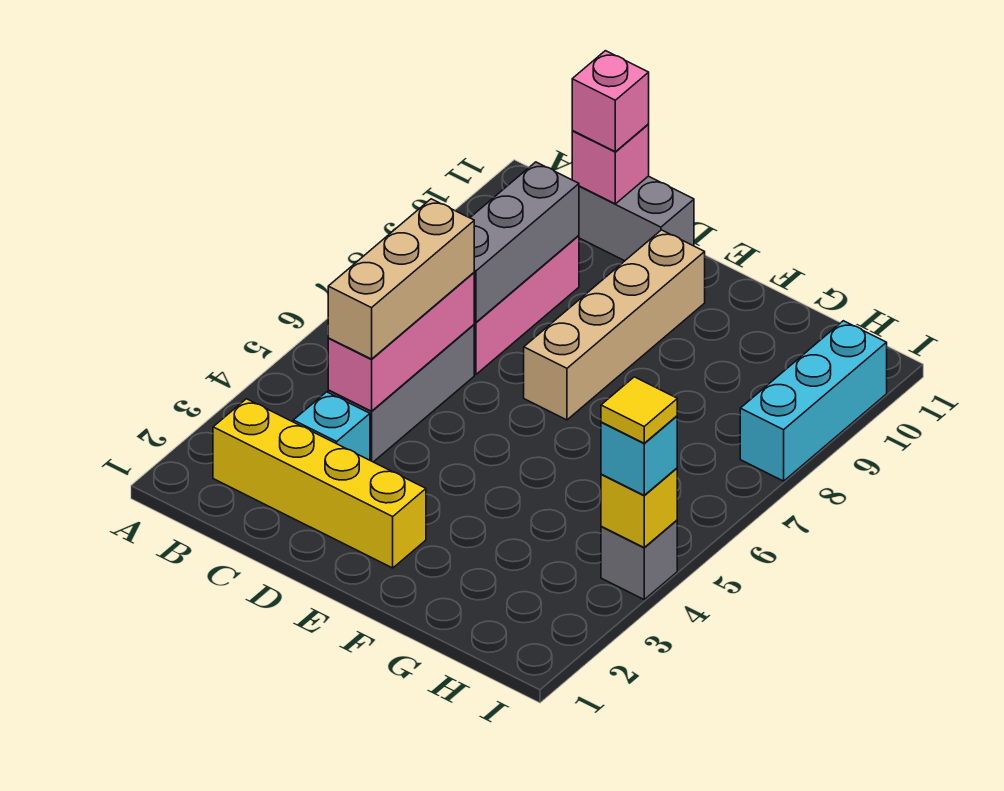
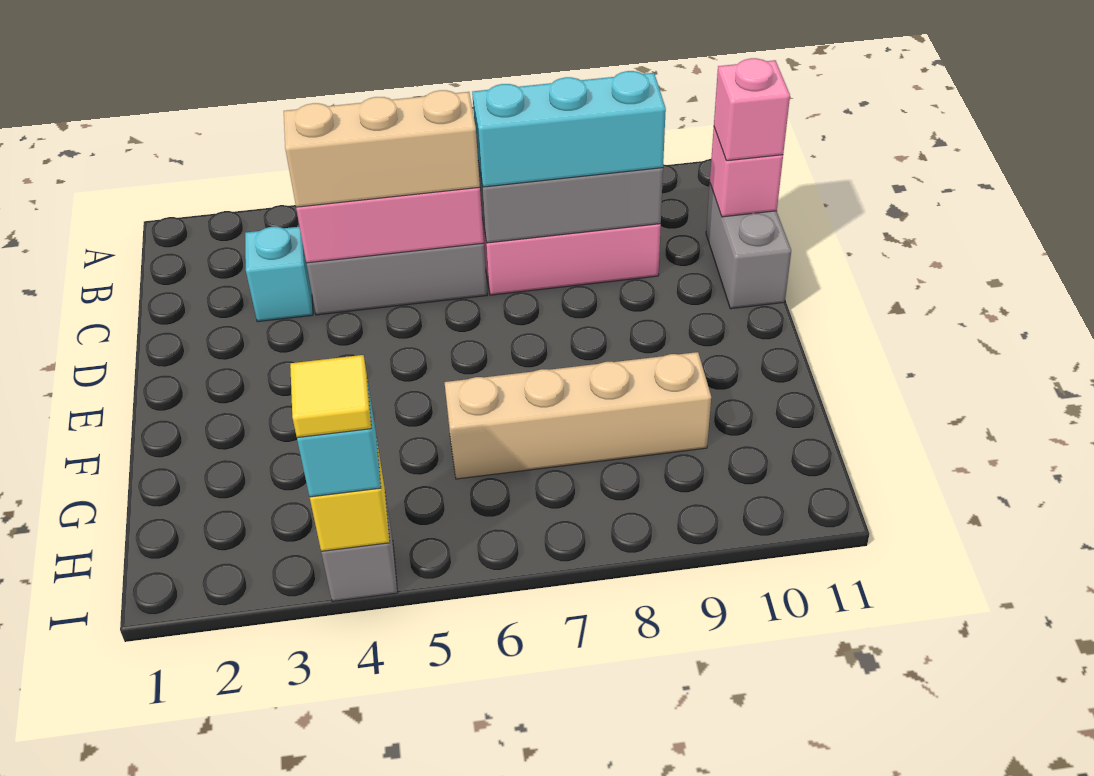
yellow 1x4 brick [213,399,426,568] -> none
tan 1x4 brick [524,230,705,420] -> tan 1x4 brick moved to [444,352,711,479]
cyan 1x3 brick [740,321,887,481] -> cyan 1x3 brick moved to [472,71,666,187]

